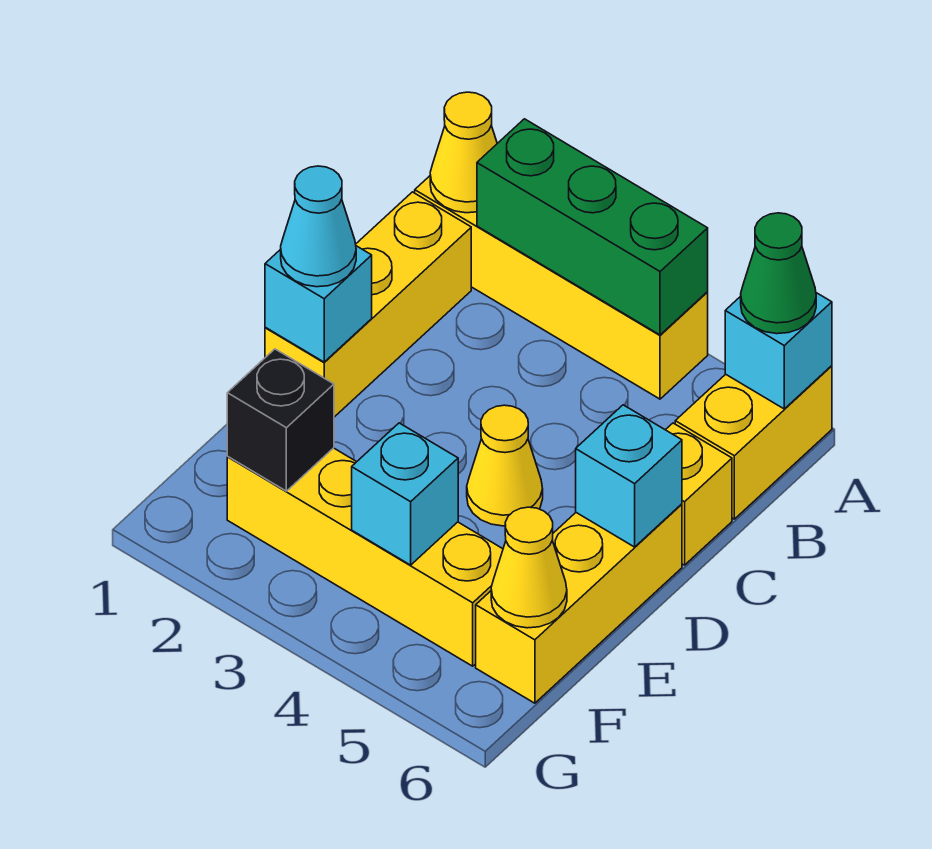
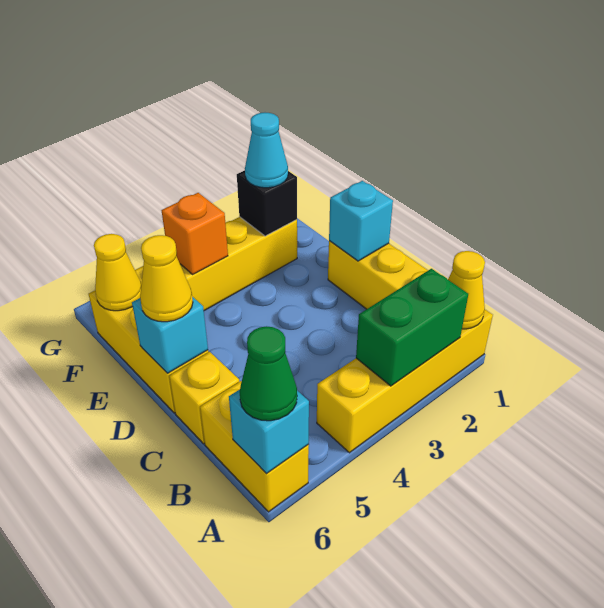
green 1x3 brick [477,119,708,335] -> green 1x2 brick [356,269,468,386]
cyan 1x1 cone [281,166,356,287] -> cyan 1x1 cone moved to [245,113,288,188]
yellow 1x1 cone [467,405,543,526] -> yellow 1x1 cone moved to [140,235,193,322]
cyan 1x1 brick [352,423,458,565] -> orange 1x1 brick [161,193,228,274]

